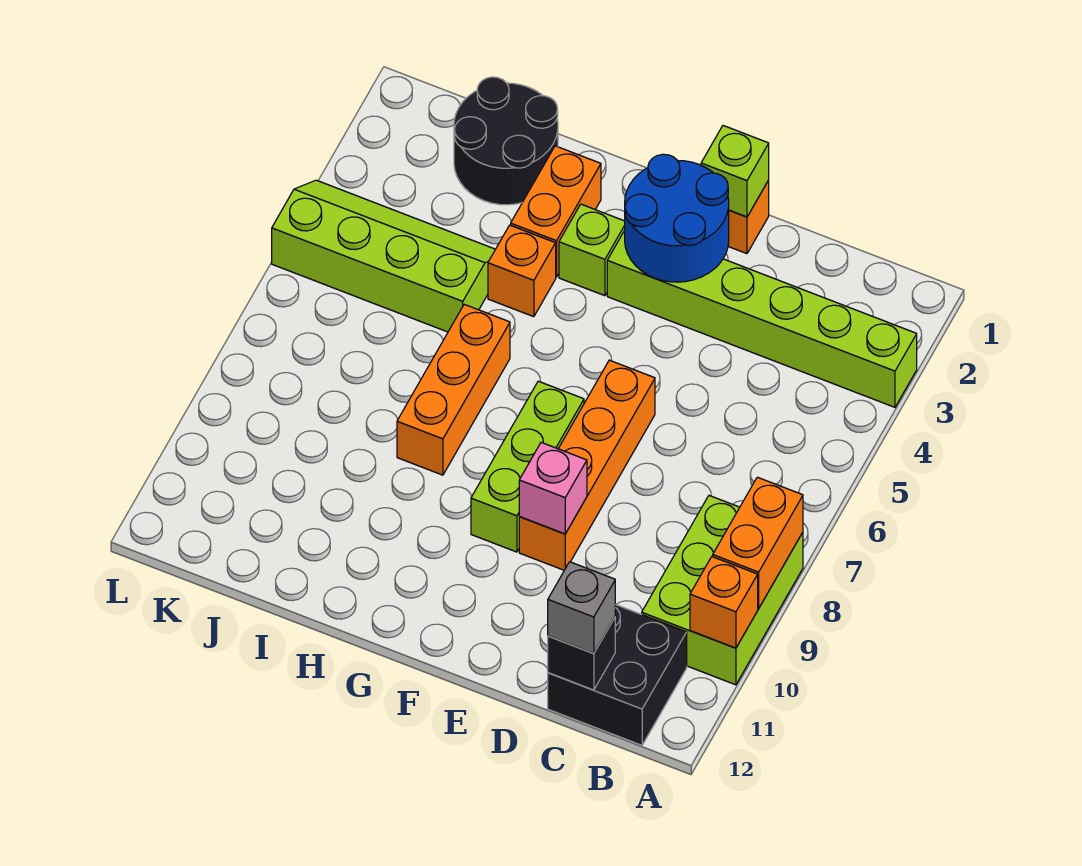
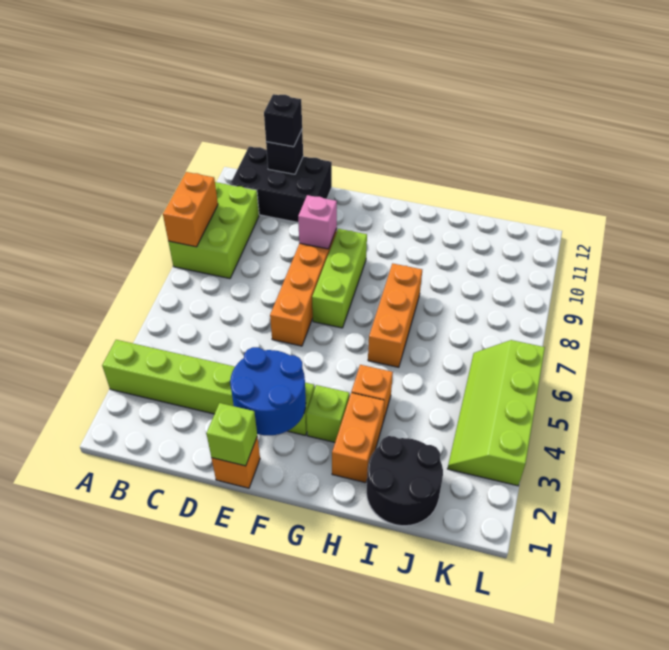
orange 1x1 brick [690,557,758,648] -> none
black 2x2 brick [548,604,687,745] -> black 2x3 brick [230,147,332,222]
grey 1x1 brick [548,562,615,653] -> black 1x1 brick [264,94,302,147]
lime 2x4 slope [272,180,495,332] -> lime 2x4 slope turned to [448,340,545,486]

